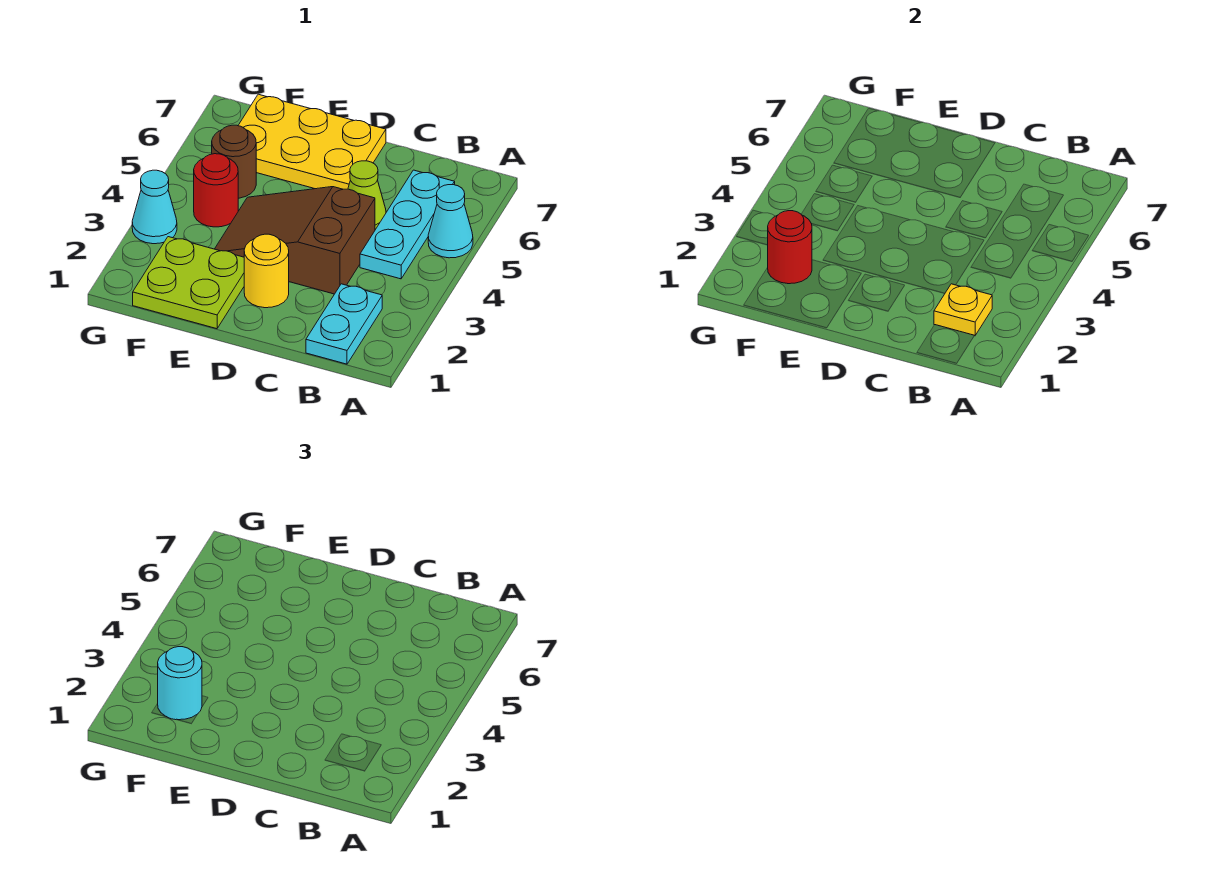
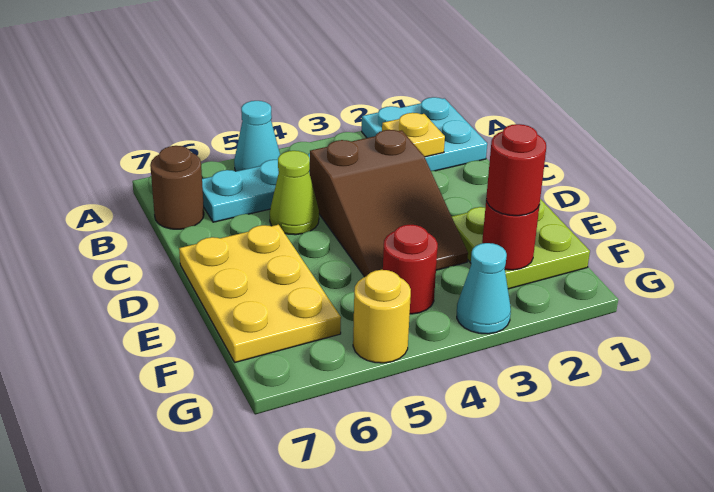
cyan 1x2 plate [306,284,382,364] -> cyan 2x2 plate [362,97,487,171]
yellow 1x1 round brick [244,234,289,308] -> yellow 1x1 round brick moved to [353,270,411,363]
cyan 1x1 round brick [158,647,202,720] -> red 1x1 round brick [486,124,546,216]
brown 1x1 round brick [212,125,256,198] -> brown 1x1 round brick moved to [150,146,204,229]

